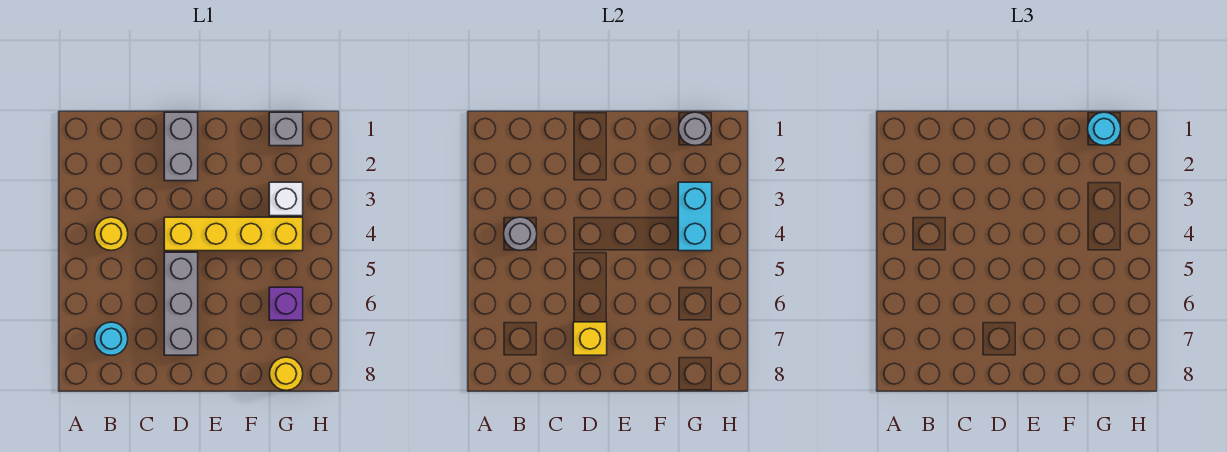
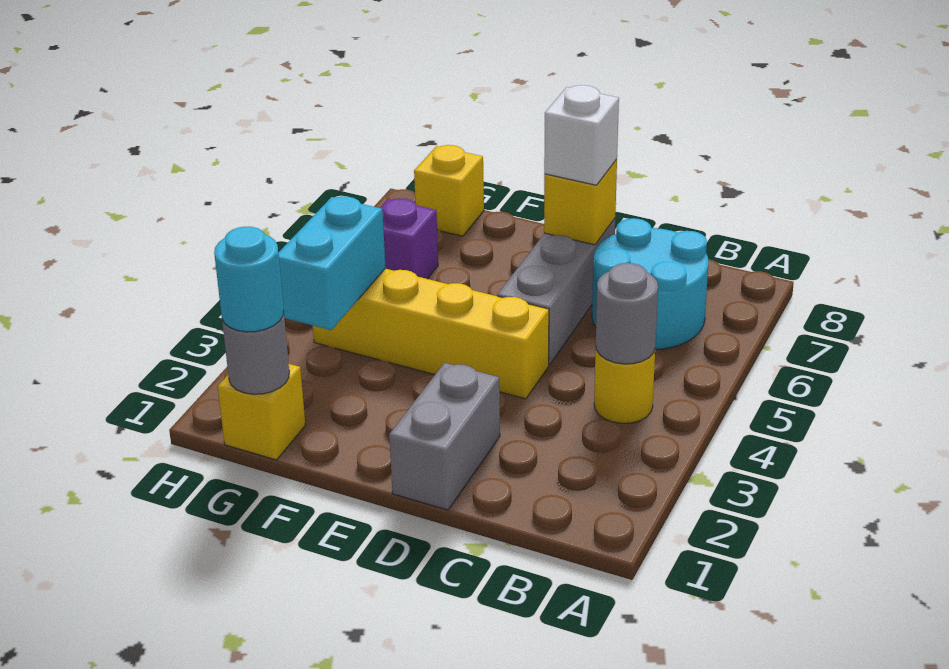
cyan 1x1 round brick [95,322,128,355] -> cyan 2x2 round brick [592,218,709,350]
grey 1x1 brick [269,112,303,146] -> yellow 1x1 brick [218,364,305,460]
white 1x1 brick [269,182,303,216] -> white 1x1 brick moved to [544,85,619,185]
yellow 1x1 round brick [270,357,303,390] -> yellow 1x1 brick [414,145,484,236]

